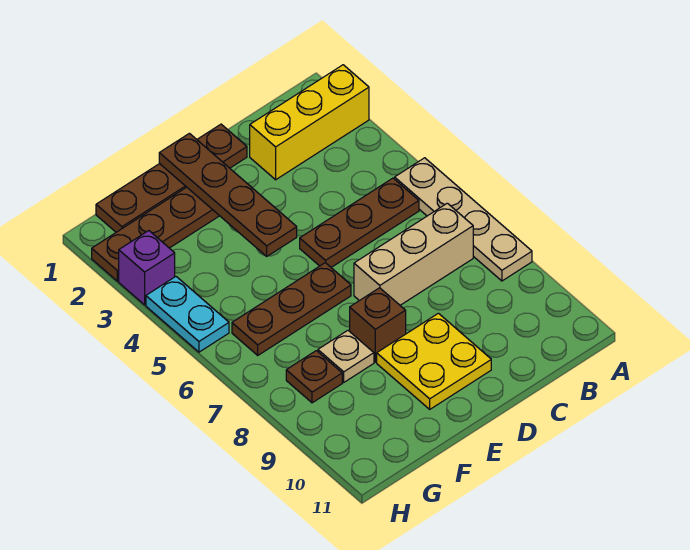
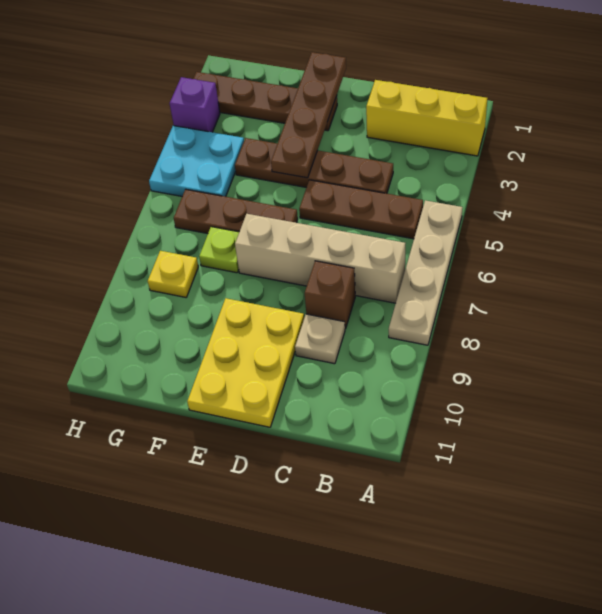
tan 1x3 brick [354,203,473,305] -> tan 1x4 brick [235,214,405,303]
brown 1x4 plate [96,124,247,232] -> brown 1x4 plate moved to [235,138,393,194]
yellow 2x2 plate [377,313,491,409] -> yellow 2x3 plate [187,298,304,427]
brown 1x1 brick [350,288,406,362] -> brown 1x1 brick moved to [305,261,355,329]
none -> lime 1x1 plate [199,227,239,273]
tan 1x1 plate [318,330,374,382] -> tan 1x1 plate moved to [295,314,345,364]
brown 1x1 plate [286,351,342,403] -> yellow 1x1 plate [148,251,198,297]
cyan 1x2 plate [146,277,229,352] -> cyan 2x2 plate [149,126,244,197]

